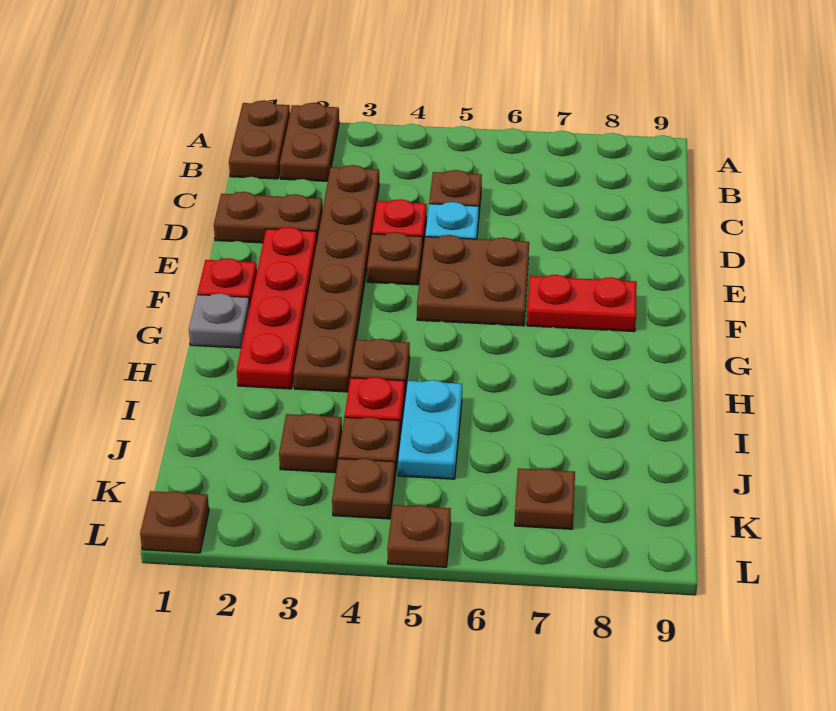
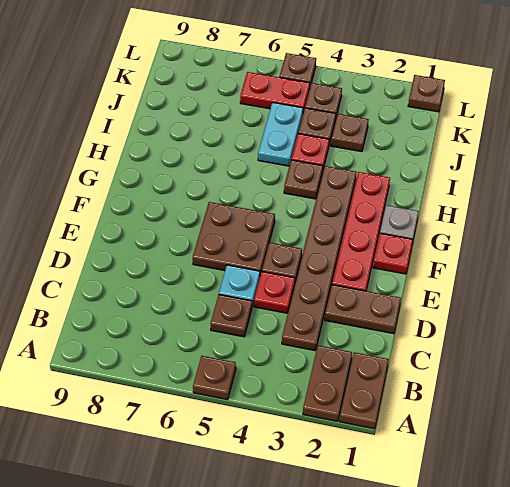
red 1x2 plate [527,275,637,332] -> red 1x2 plate moved to [240,72,310,112]
brown 1x1 plate [515,468,575,529] -> brown 1x1 plate moved to [193,356,236,400]

